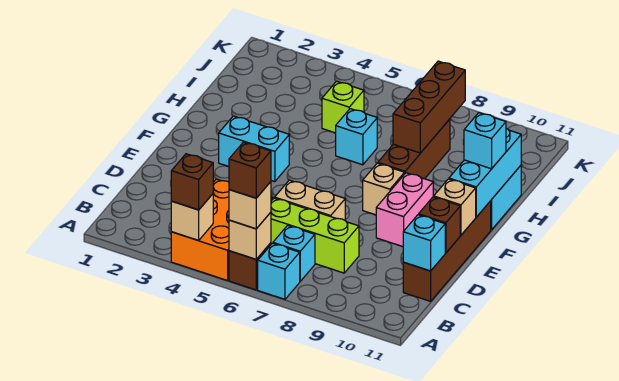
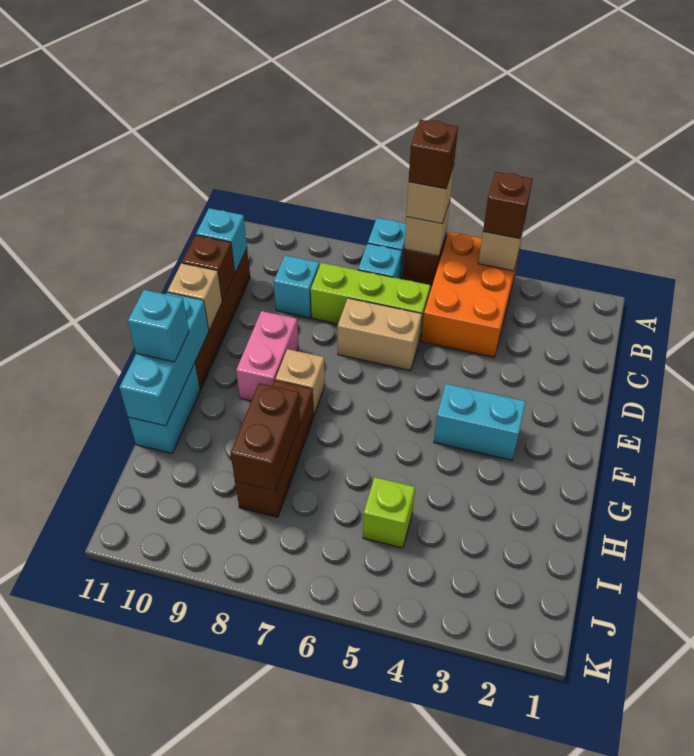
cyan 1x1 brick [336,109,377,165] -> cyan 1x1 brick moved to [274,255,319,318]
brown 1x3 brick [393,61,465,153] -> brown 1x2 brick [231,383,300,491]

